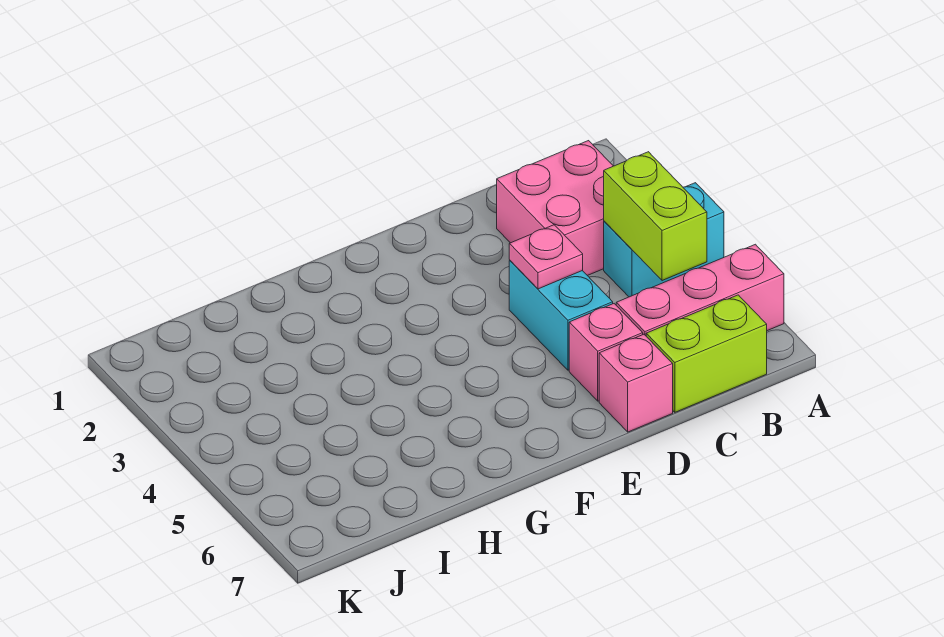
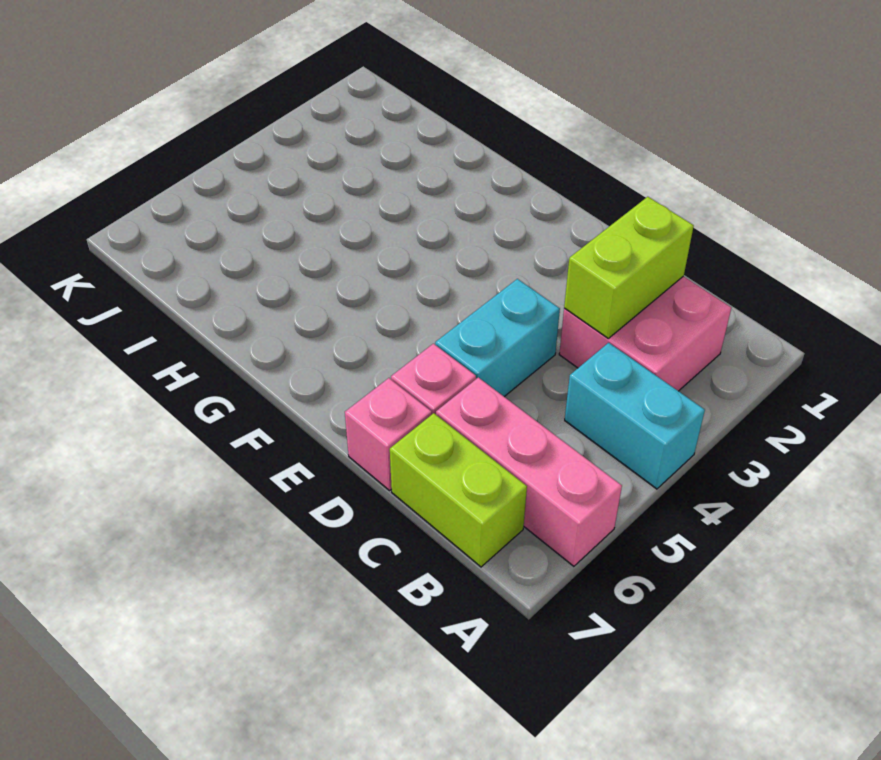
lime 1x2 brick [604,152,707,281] -> lime 1x2 brick moved to [564,197,694,338]
pink 1x1 plate [509,225,583,289] -> none

